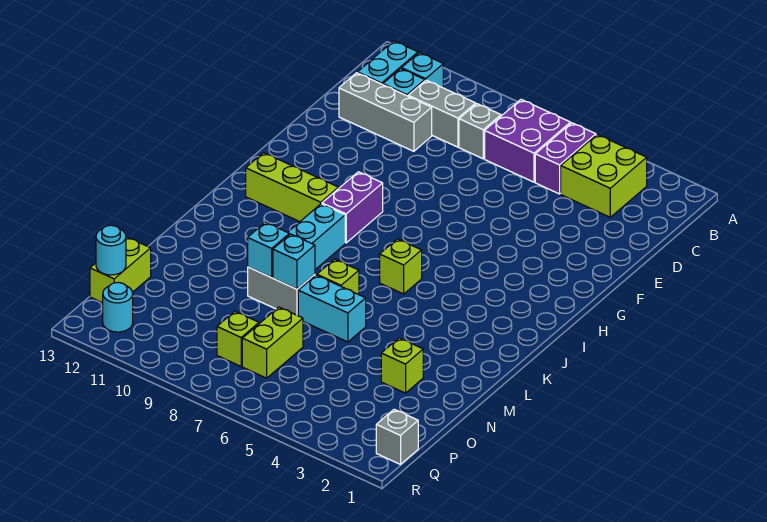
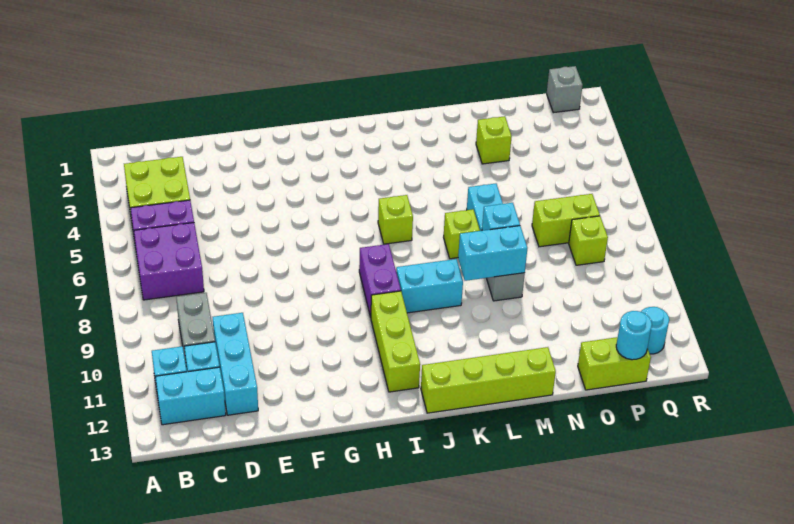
grey 1x1 brick [459,104,501,159] -> none
grey 1x3 brick [339,73,432,151] -> cyan 1x3 brick [213,313,258,415]
purple 1x2 brick [322,172,383,243] -> purple 1x2 brick turned to [359,244,401,317]
none -> lime 1x4 brick [421,347,556,413]
cyan 1x1 brick [248,222,289,278] -> cyan 1x2 brick [458,226,527,281]

